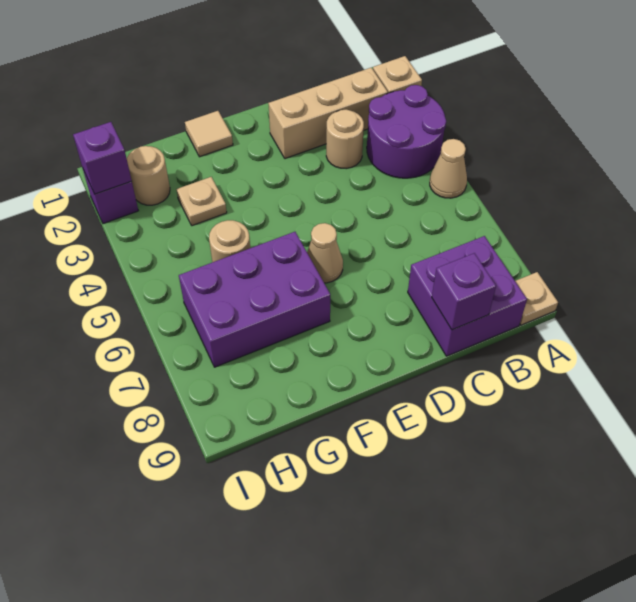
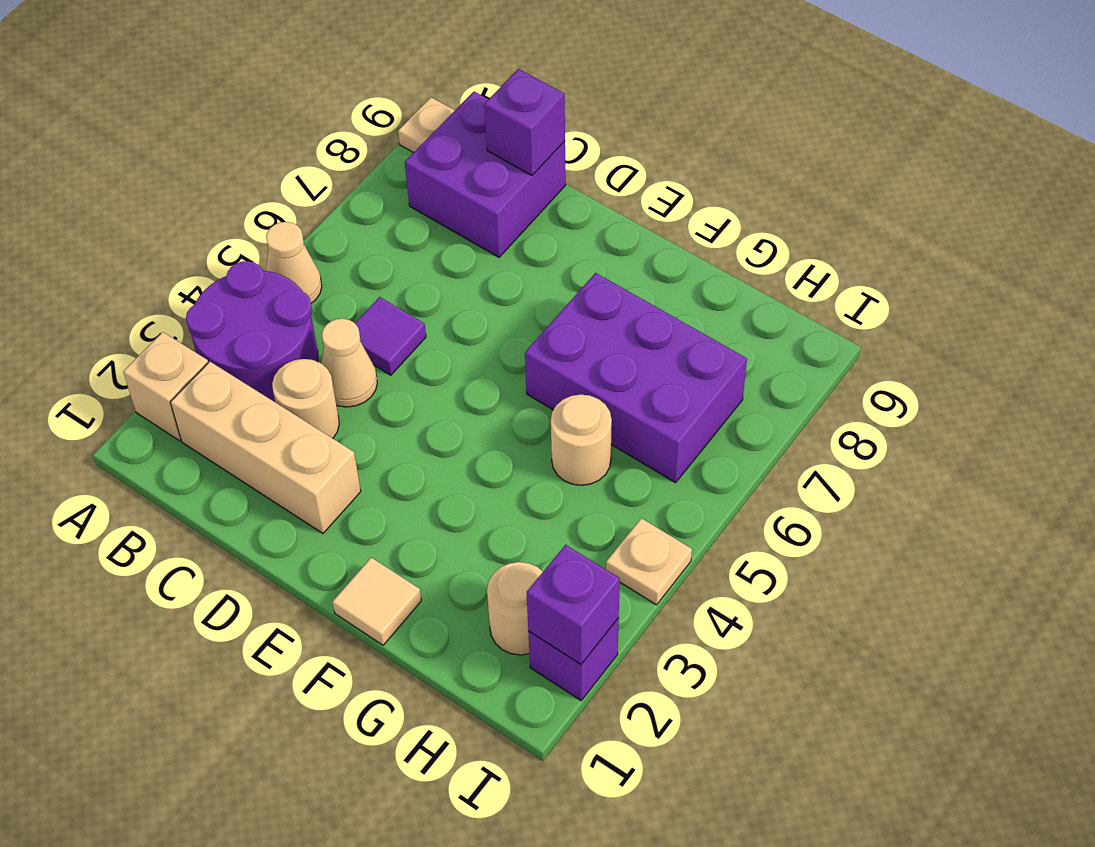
none -> purple 1x1 tile [355,297,426,375]
tan 1x1 cone [307,223,343,283] -> tan 1x1 cone moved to [321,319,377,407]
tan 1x1 plate [176,177,227,226] -> tan 1x1 plate moved to [606,518,692,605]

